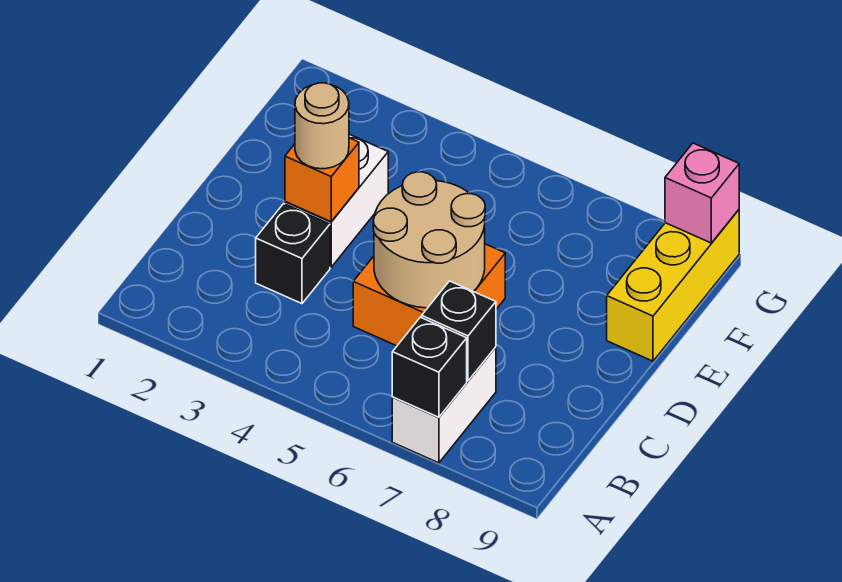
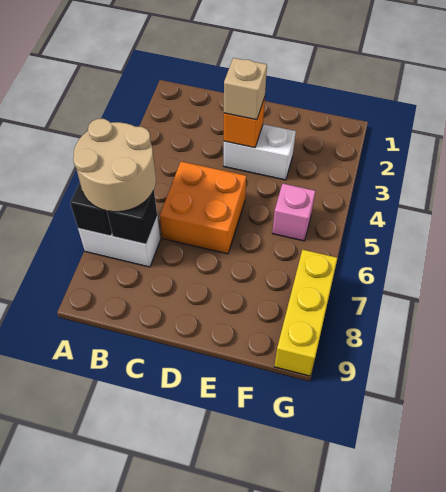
black 1x1 brick [256,204,330,304] -> none
tan 2x2 round brick [373,172,485,308] -> tan 2x2 round brick moved to [73,119,156,212]
tan 1x1 round brick [295,83,349,169] -> tan 1x1 brick [224,58,267,120]
yellow 1x3 brick [607,210,739,361] -> yellow 1x3 brick turned to [274,250,337,376]
pink 1x1 brick [665,143,739,243] -> pink 1x1 brick moved to [272,184,315,241]

